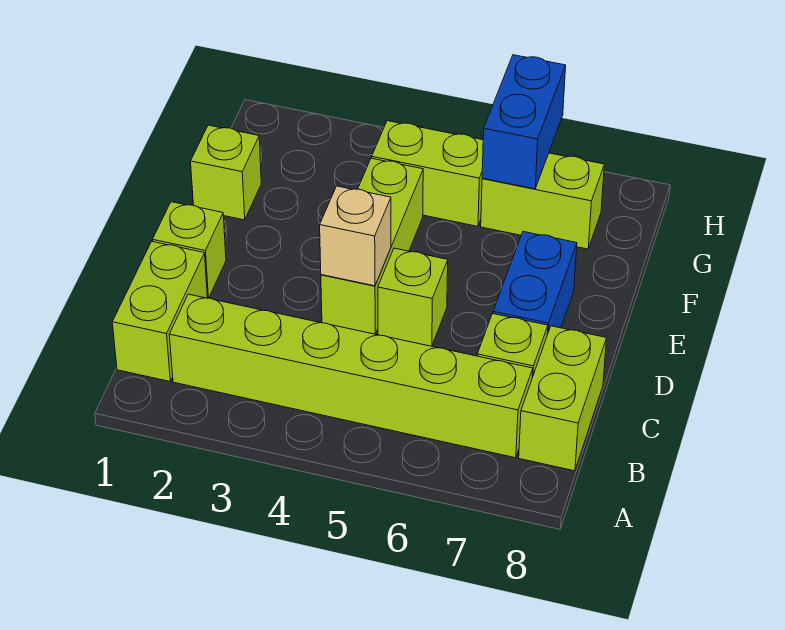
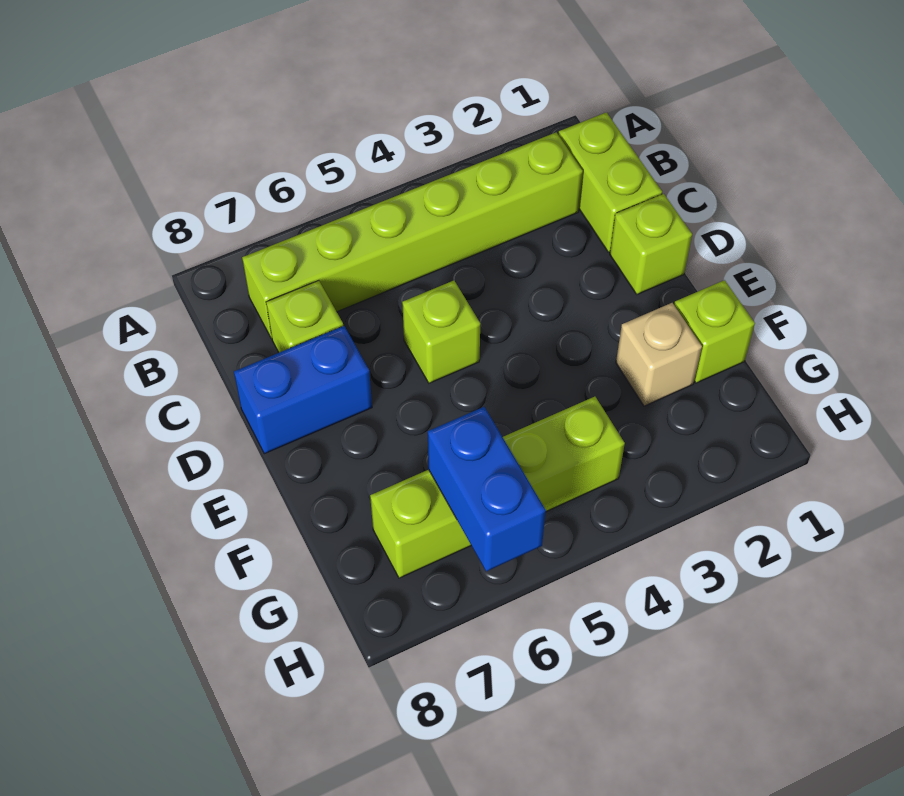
lime 1x2 brick [519,326,607,471] -> none
lime 1x3 brick [321,158,423,334] -> none
tan 1x1 brick [320,186,391,286] -> tan 1x1 brick moved to [616,303,702,406]
blue 1x2 brick [493,232,577,335] -> blue 1x2 brick turned to [234,326,372,454]

